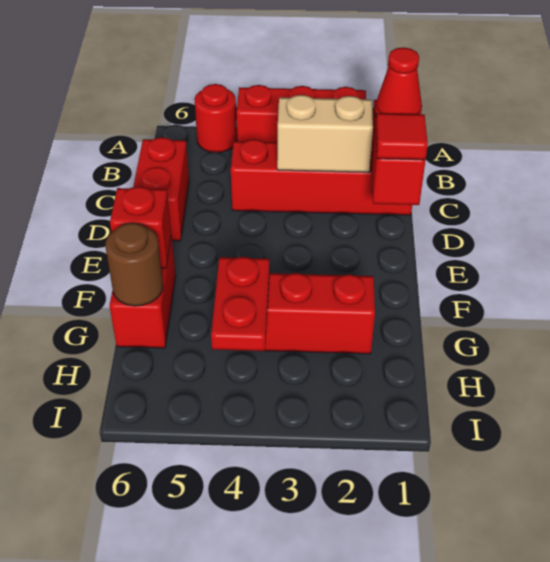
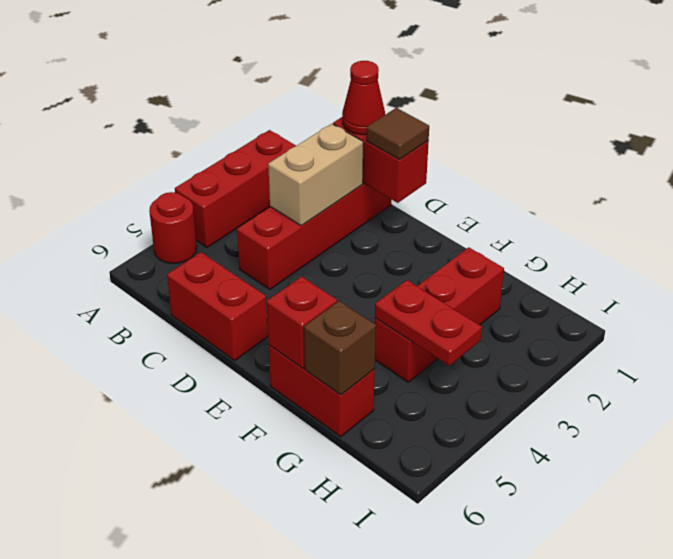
red 1x1 tile [376,113,428,160] -> brown 1x1 tile [367,108,429,160]
brown 1x1 round brick [106,223,163,306] -> brown 1x1 brick [304,301,376,395]

